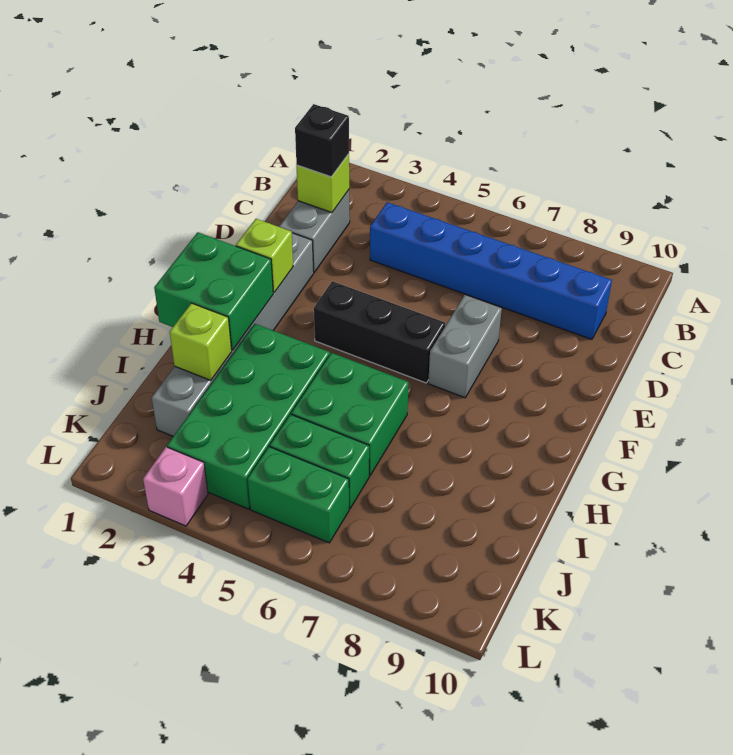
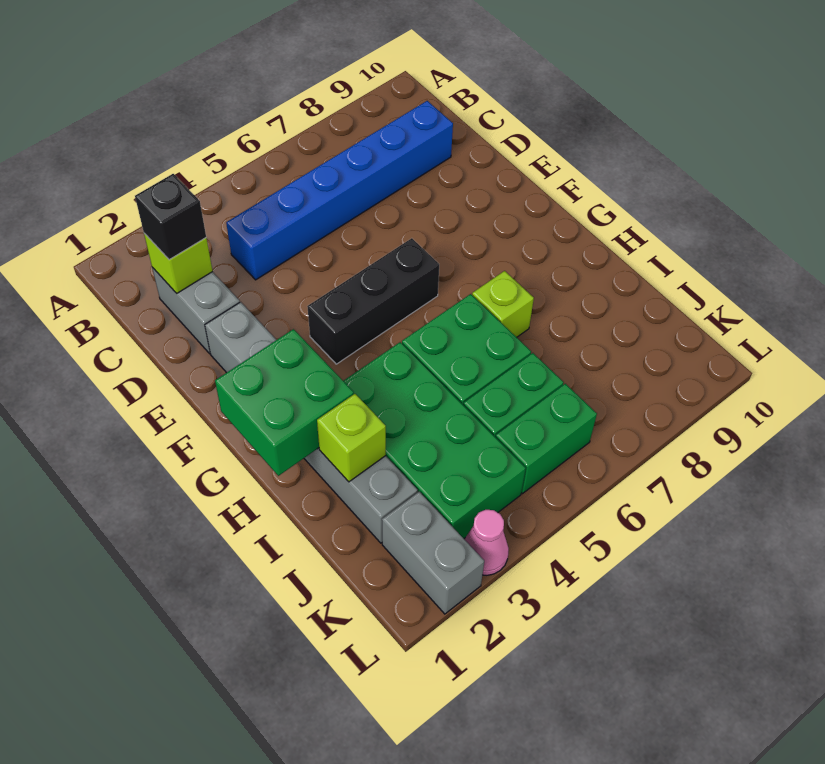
grey 1x2 brick [428,295,502,398] -> grey 1x2 brick moved to [382,492,484,614]
lime 1x1 brick [236,219,293,292] -> lime 1x1 brick moved to [472,271,534,337]
pink 1x1 brick [143,447,208,526] -> pink 1x1 cone [464,510,509,575]

